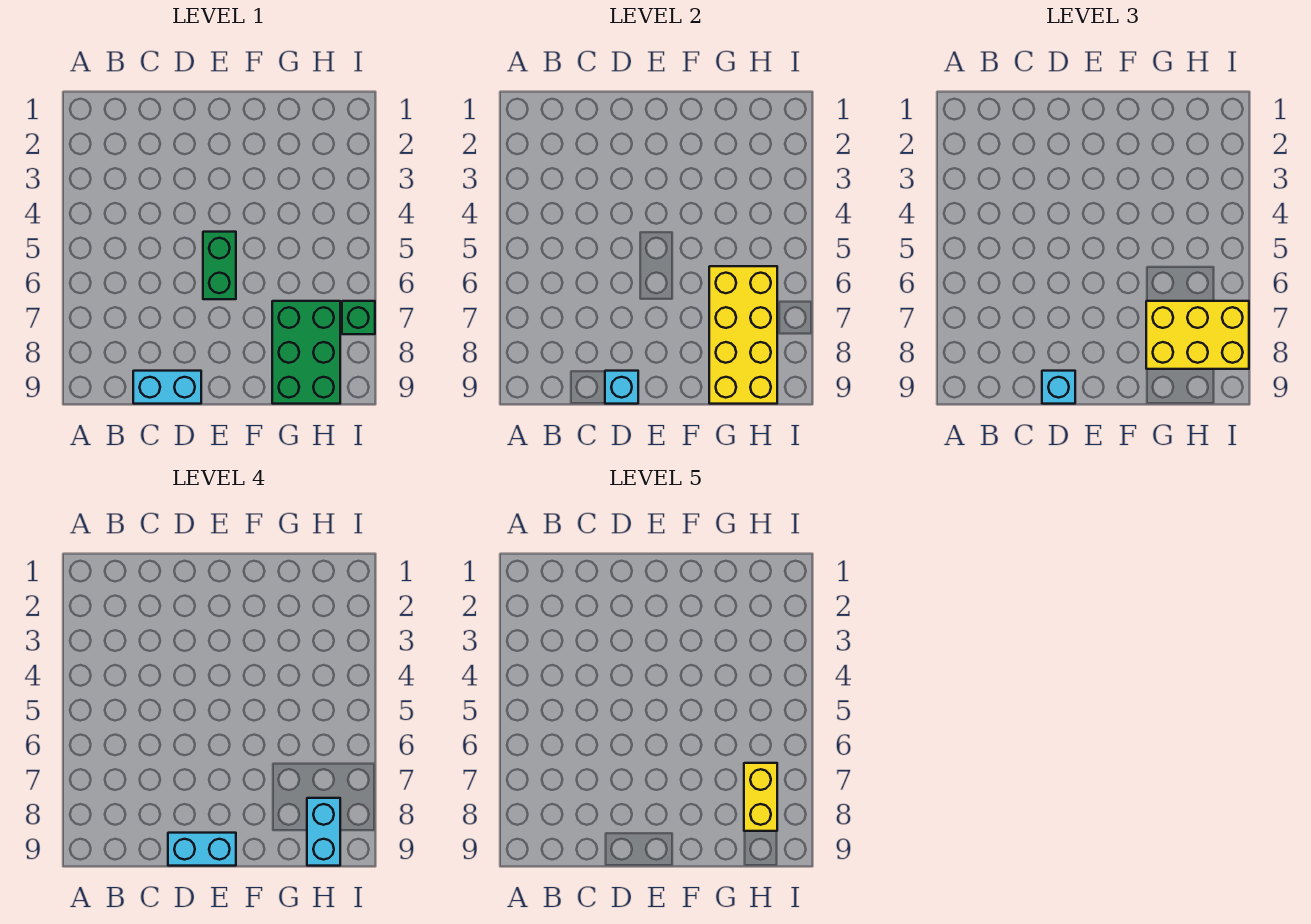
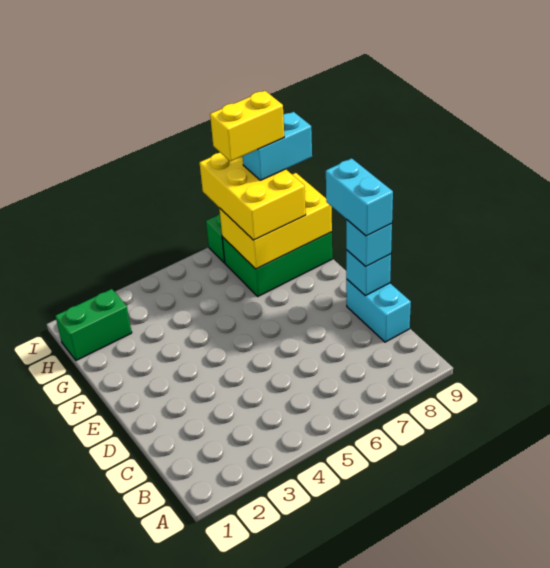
green 1x2 brick [203,232,236,299] -> green 1x2 brick moved to [55,289,132,360]
yellow 2x4 brick [709,266,777,404] -> yellow 2x3 brick [219,173,332,269]

